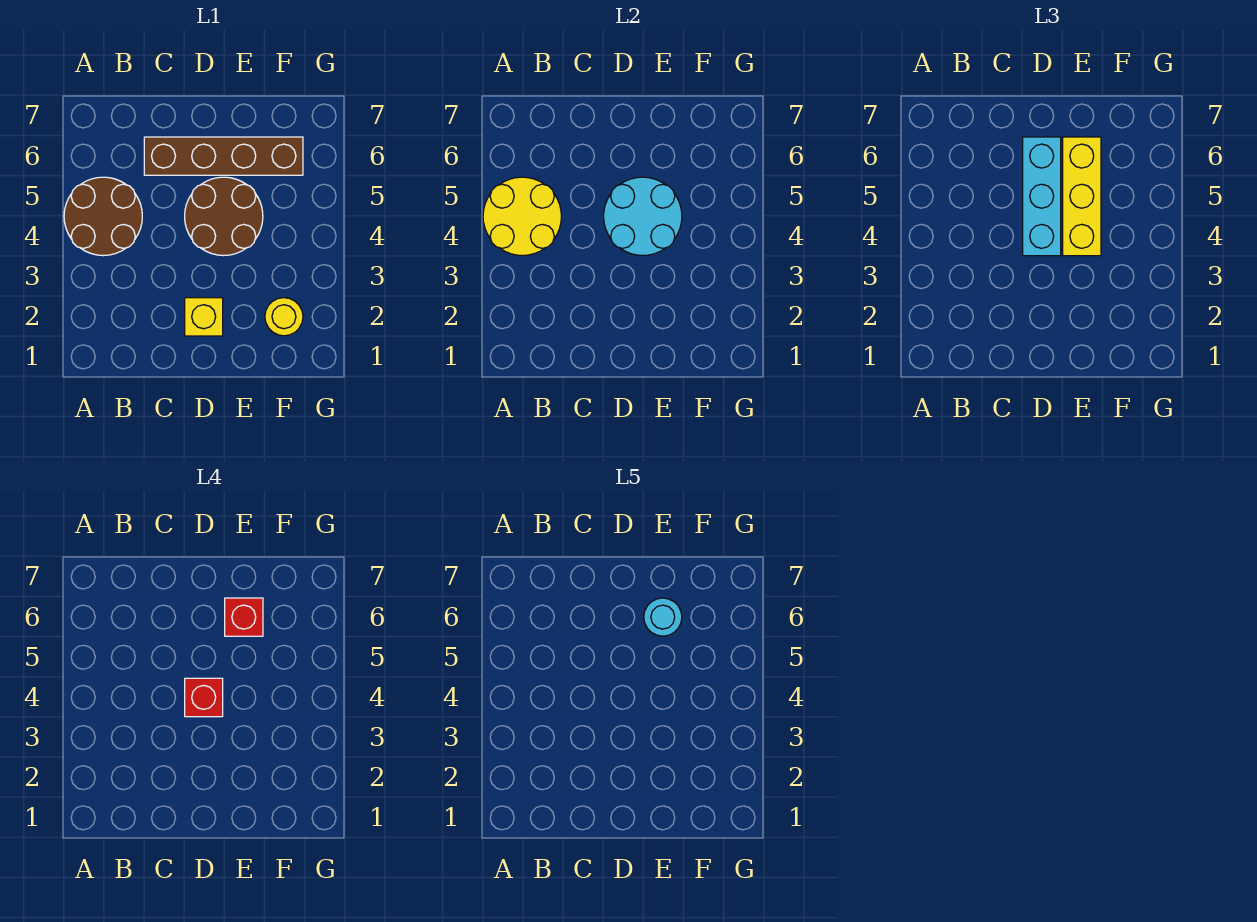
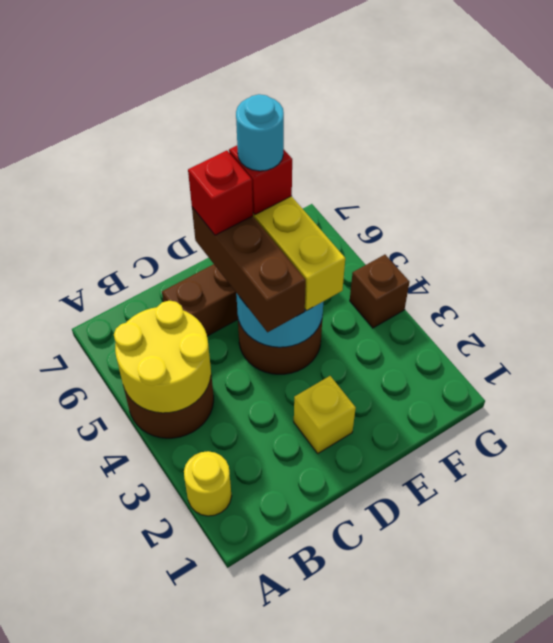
cyan 1x3 brick [1023,137,1061,256] -> brown 1x3 brick [192,207,306,332]
red 1x1 brick [185,678,223,717] -> red 1x1 brick moved to [188,151,253,235]
yellow 1x1 round brick [265,298,303,336] -> yellow 1x1 round brick moved to [184,451,232,516]
none -> brown 1x1 brick [350,255,410,328]

